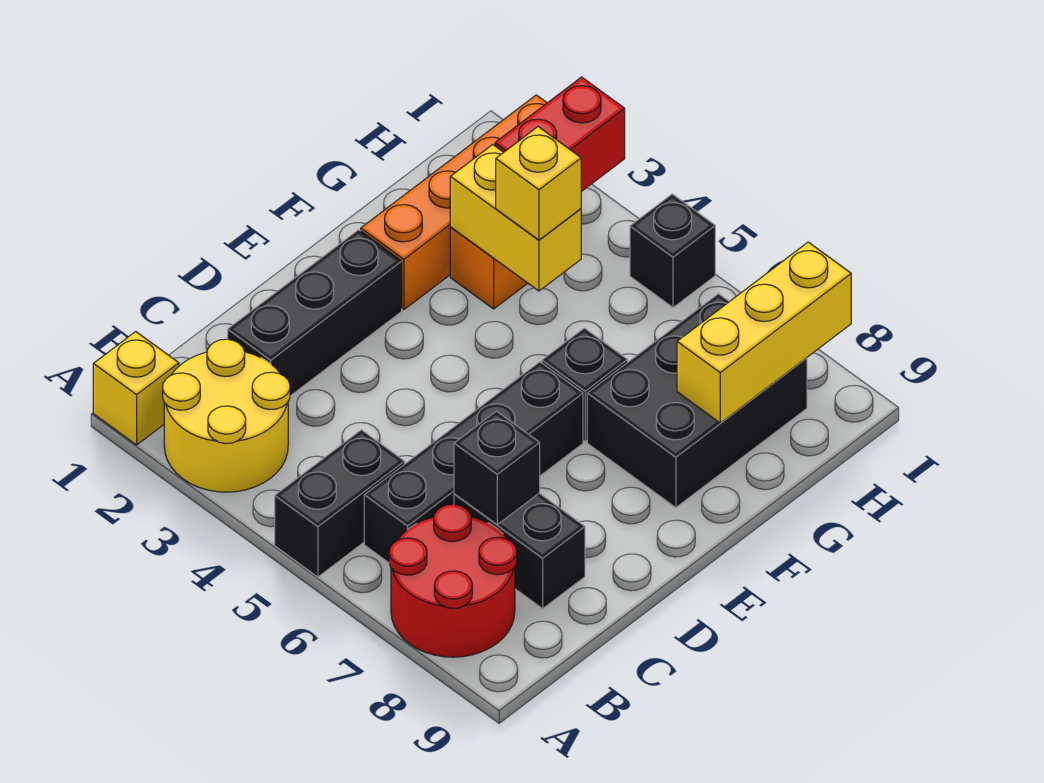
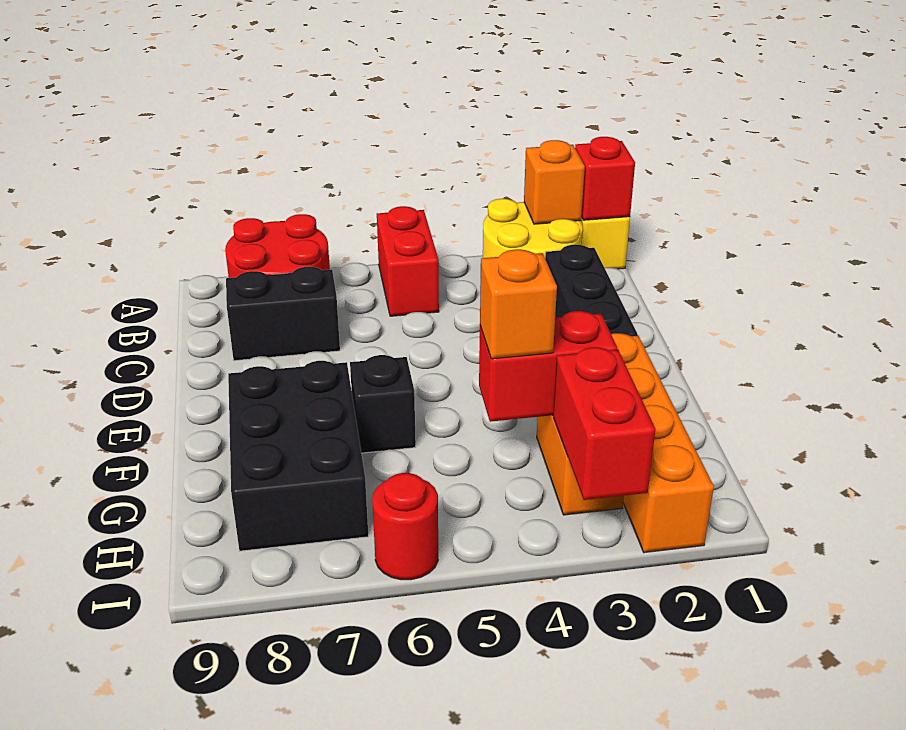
none -> red 1x1 brick [575,137,635,220]
none -> orange 1x1 brick [524,140,585,224]
black 1x2 brick [275,430,405,577] -> red 1x2 brick [377,206,439,316]
black 1x4 brick [364,362,583,563] -> none
black 1x1 brick [454,411,540,525] -> none
yellow 1x2 brick [450,145,581,291] -> red 1x2 brick [479,311,617,422]
yellow 1x1 brick [496,127,581,240] -> orange 1x1 brick [480,249,557,359]
yellow 1x3 brick [677,242,851,423] -> none
black 1x1 brick [630,194,715,307] -> none
none -> red 1x1 round brick [372,473,438,580]

